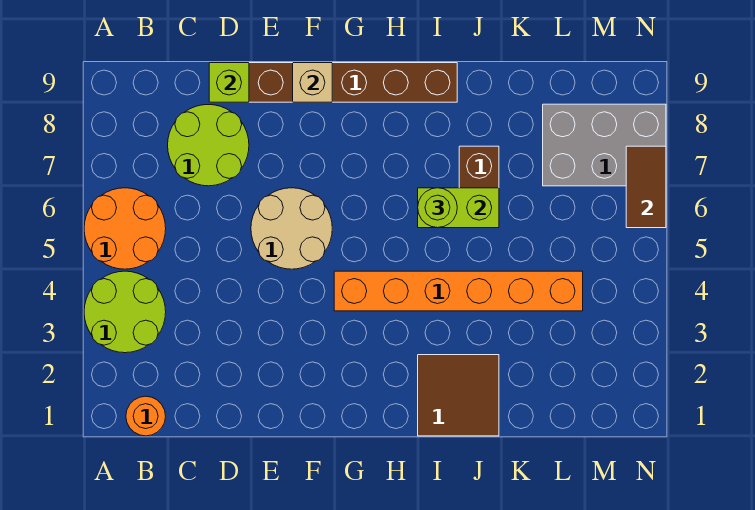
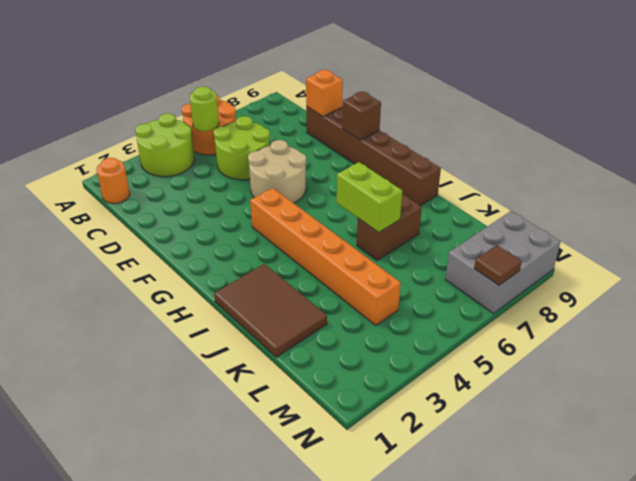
lime 2x2 round brick [168,105,249,186] -> lime 2x2 round brick moved to [214,116,270,180]
lime 1x1 brick [209,63,249,102] -> orange 1x1 brick [306,70,343,116]
tan 1x1 brick [293,63,332,102] -> brown 1x1 brick [342,91,381,140]
brown 2x2 tile [418,355,499,436] -> brown 2x3 tile [214,264,327,357]
lime 1x1 round brick [418,188,457,228] -> lime 1x1 round brick moved to [190,86,219,131]
grey 2x3 brick [543,104,666,186] -> grey 2x3 brick turned to [445,211,561,314]
brown 1x2 tile [626,146,666,228] -> brown 1x1 tile [474,245,522,285]

